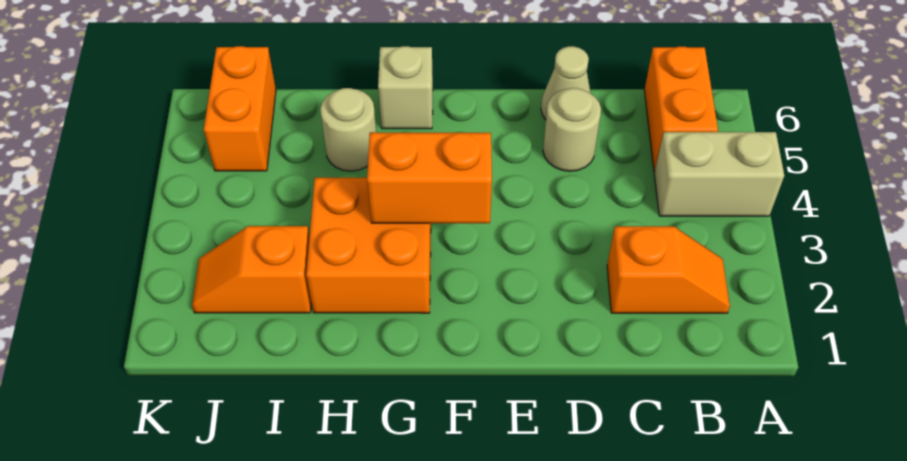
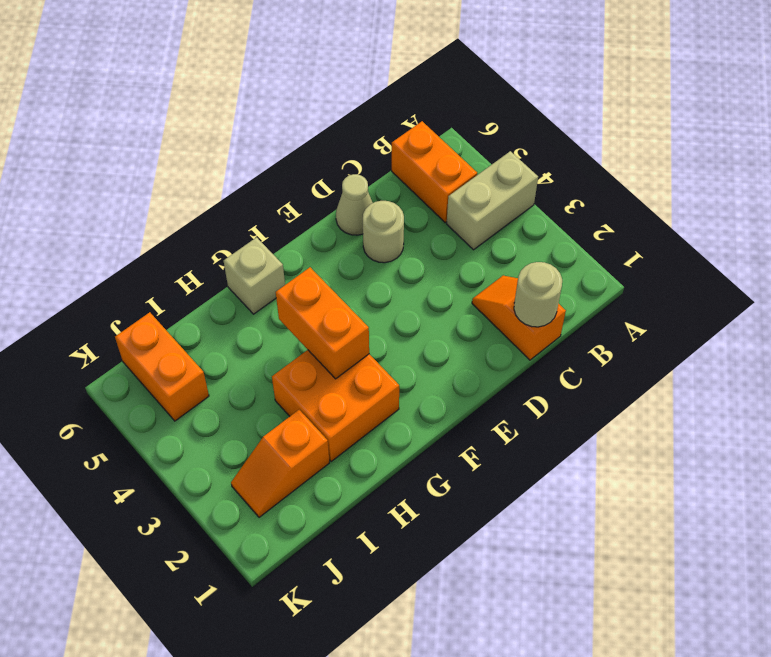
orange 1x2 slope [607,226,730,313] -> orange 1x2 slope turned to [472,276,566,360]
orange 1x2 brick [367,132,492,223] -> orange 1x2 brick turned to [276,267,369,379]
tan 1x1 round brick [320,88,376,171] -> tan 1x1 round brick moved to [514,262,562,327]

